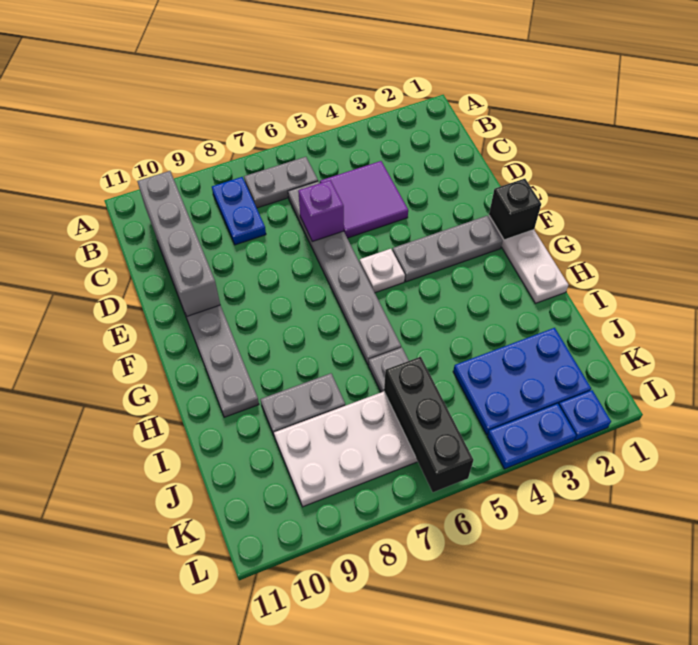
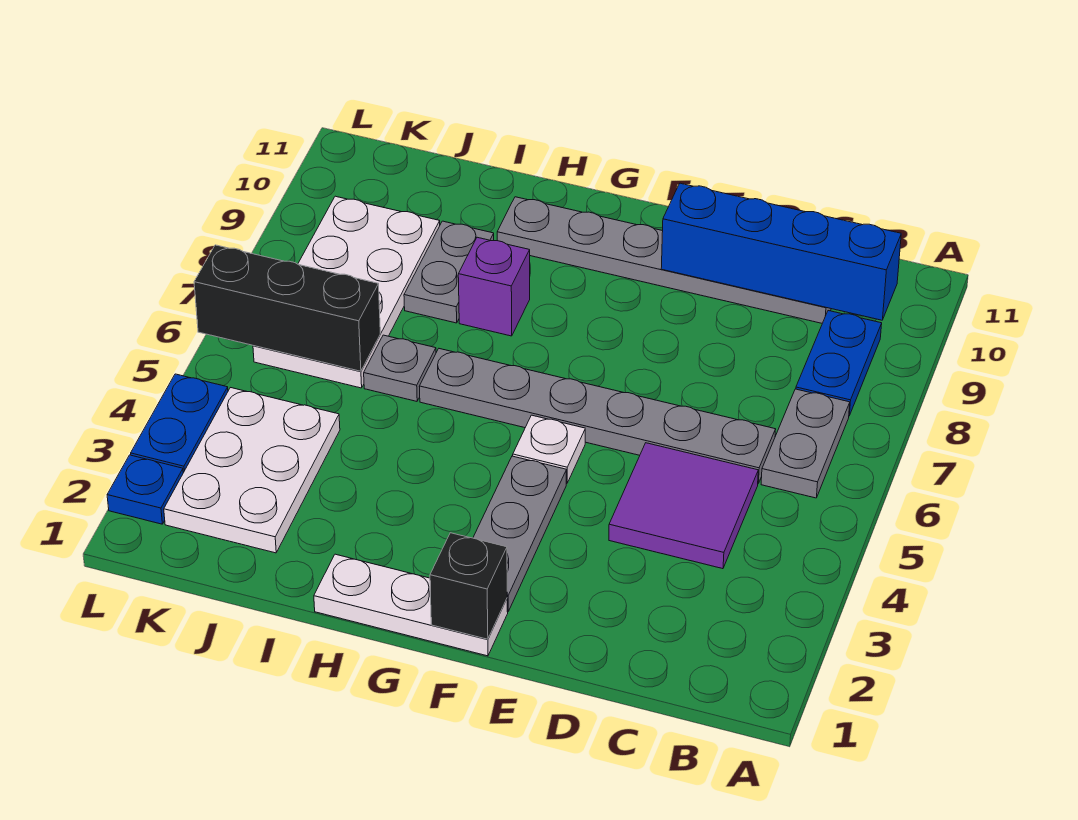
blue 1x2 plate [212,177,266,245] -> blue 1x2 plate turned to [796,311,882,416]
grey 1x4 brick [137,171,220,316] -> blue 1x4 brick [661,183,901,320]
purple 1x1 brick [298,180,344,242] -> purple 1x1 brick moved to [458,237,530,336]
blue 2x3 plate [453,328,591,435] -> white 2x3 plate [164,388,340,553]

